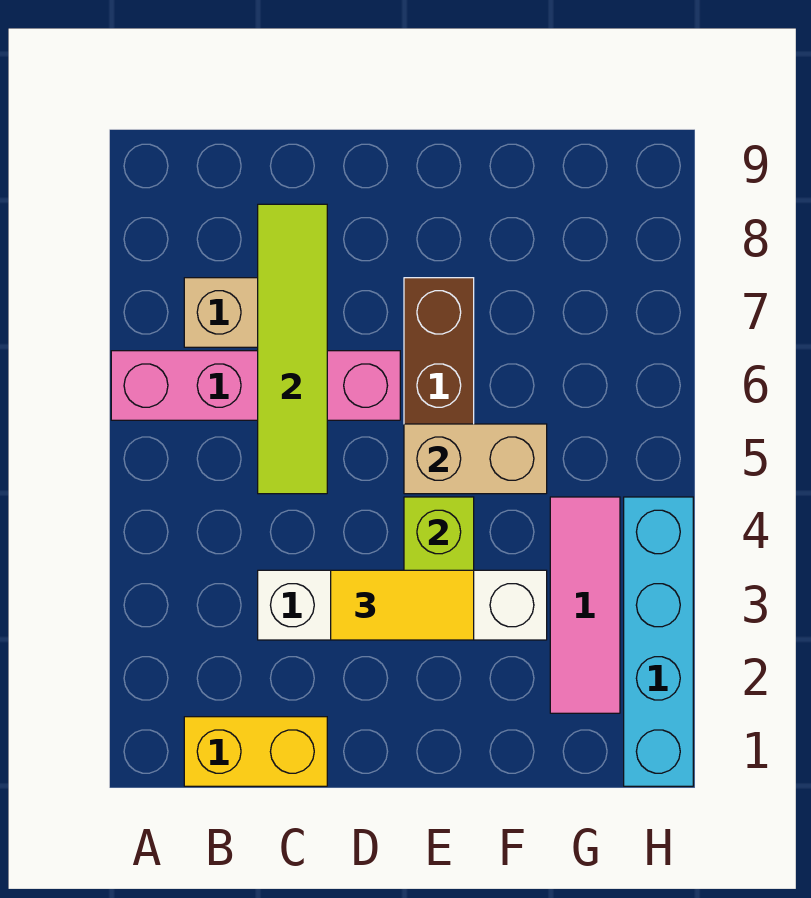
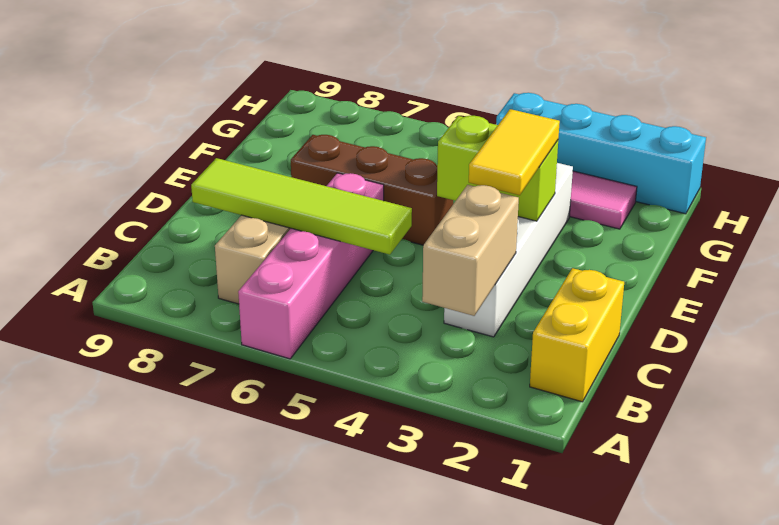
tan 1x2 brick [404,424,547,494] -> tan 1x2 brick moved to [422,185,519,316]

